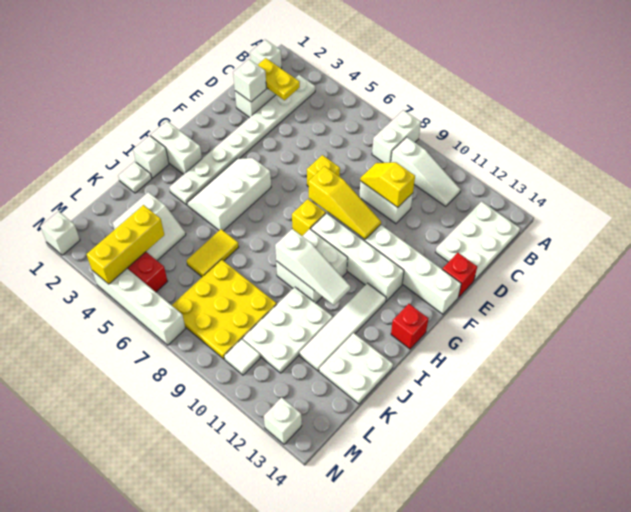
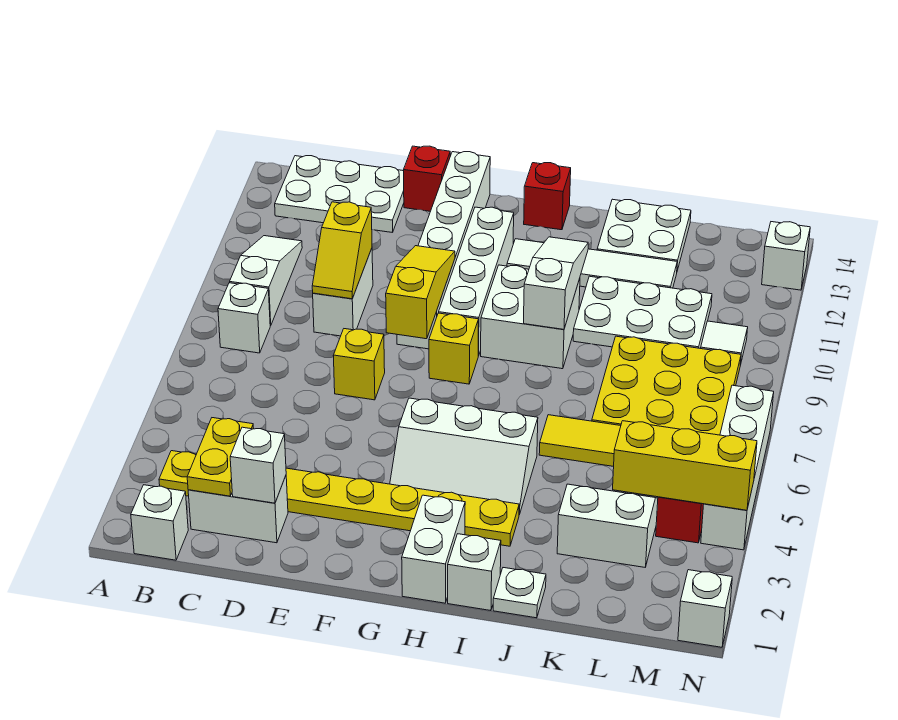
white 1x2 brick [372,110,421,163] -> white 1x1 brick [218,283,271,353]
white 1x8 plate [169,75,315,205] -> yellow 1x8 plate [159,451,519,546]

